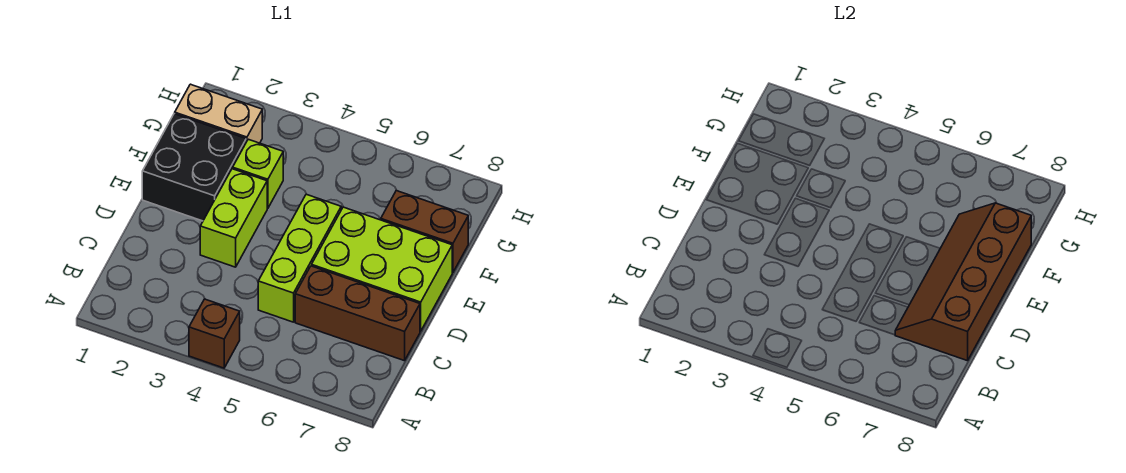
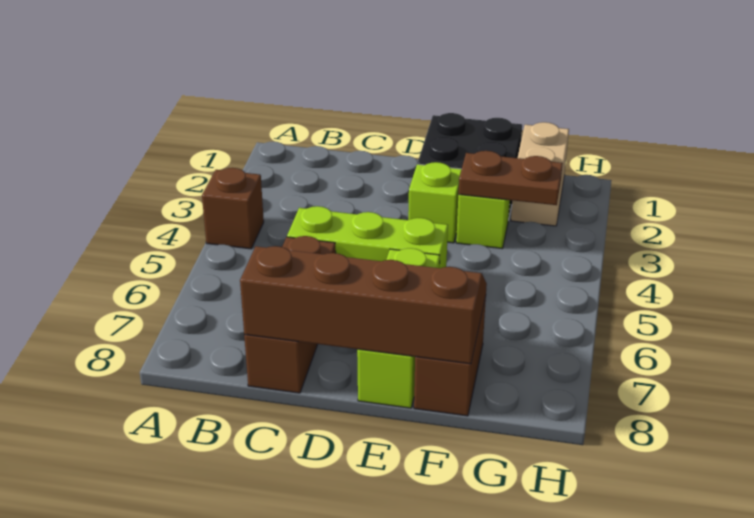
lime 1x2 brick [200,169,267,267] -> lime 1x1 brick [408,162,461,243]
lime 2x3 brick [312,207,452,331] -> lime 1x3 brick [357,248,440,408]
none -> brown 1x2 plate [458,151,563,205]

